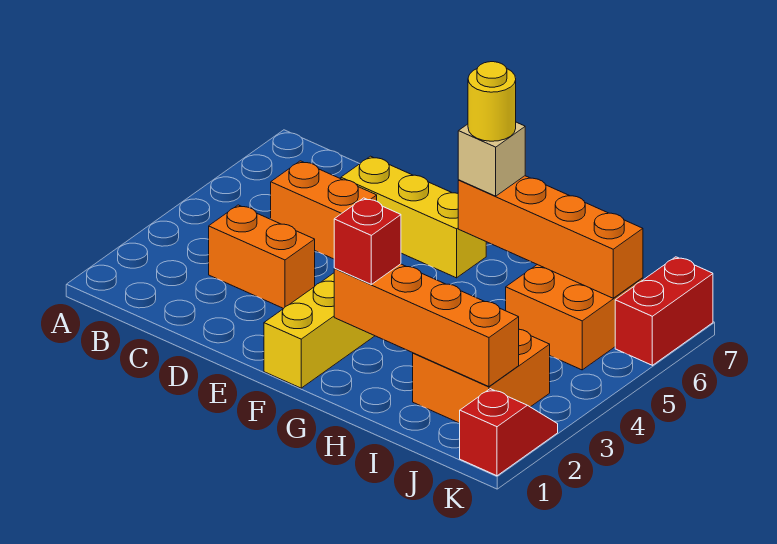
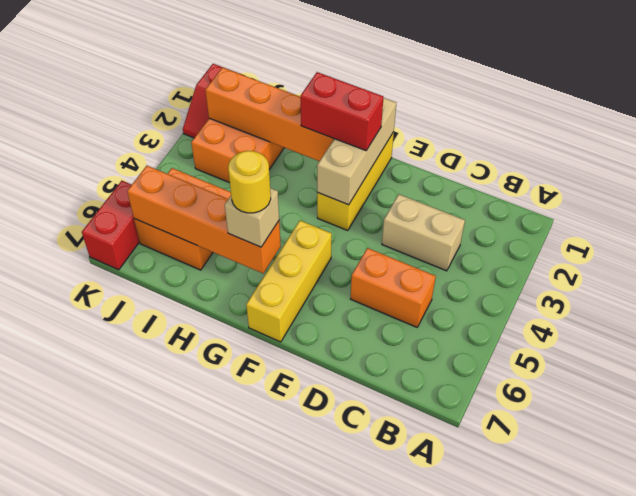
orange 1x2 brick [209,205,315,309] -> tan 1x2 brick [382,194,465,271]
yellow 1x3 brick [341,156,486,278] -> yellow 1x3 brick turned to [246,221,332,342]
none -> tan 1x3 brick [317,98,396,205]
red 1x1 brick [334,198,401,284] -> red 1x2 brick [300,72,384,151]

